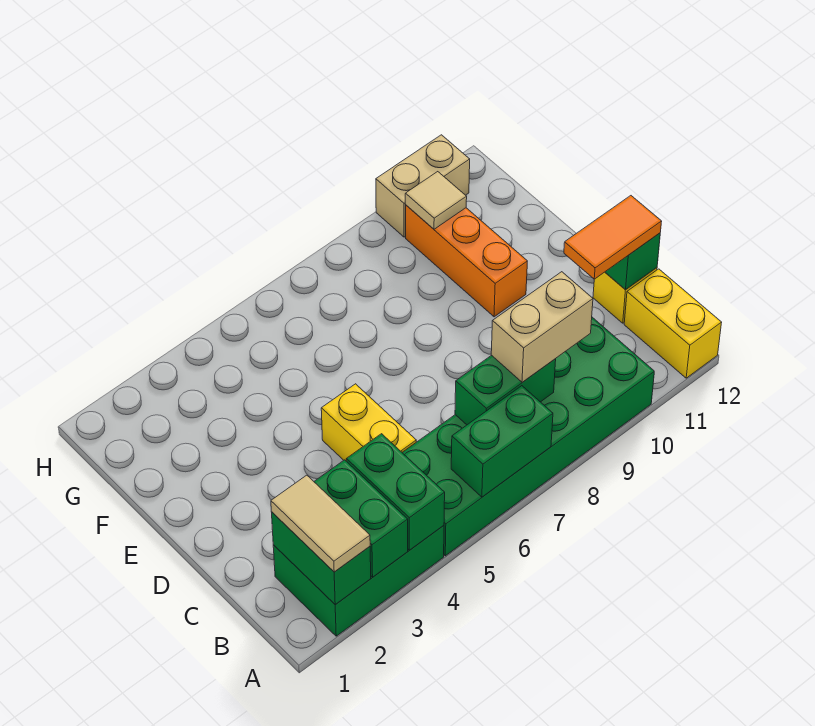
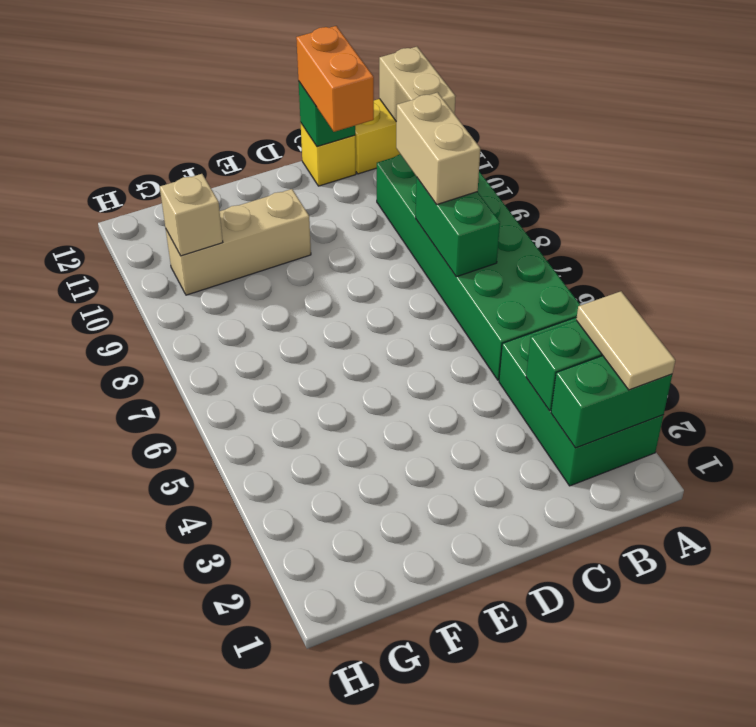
tan 1x2 tile [271,475,370,572] -> tan 1x2 tile turned to [576,291,675,390]
green 1x2 brick [346,434,445,550] -> none
green 1x2 brick [451,386,553,497] -> none
yellow 1x2 brick [321,384,416,461] -> none
orange 1x2 tile [564,196,662,279] -> orange 1x2 brick [296,26,374,132]
orange 1x3 brick [406,205,527,317] -> tan 1x3 brick [166,189,311,295]
tan 1x1 tile [405,172,467,229] -> tan 1x1 brick [160,174,223,256]
tan 1x2 brick [376,135,470,237] -> tan 1x2 brick moved to [379,47,456,121]

